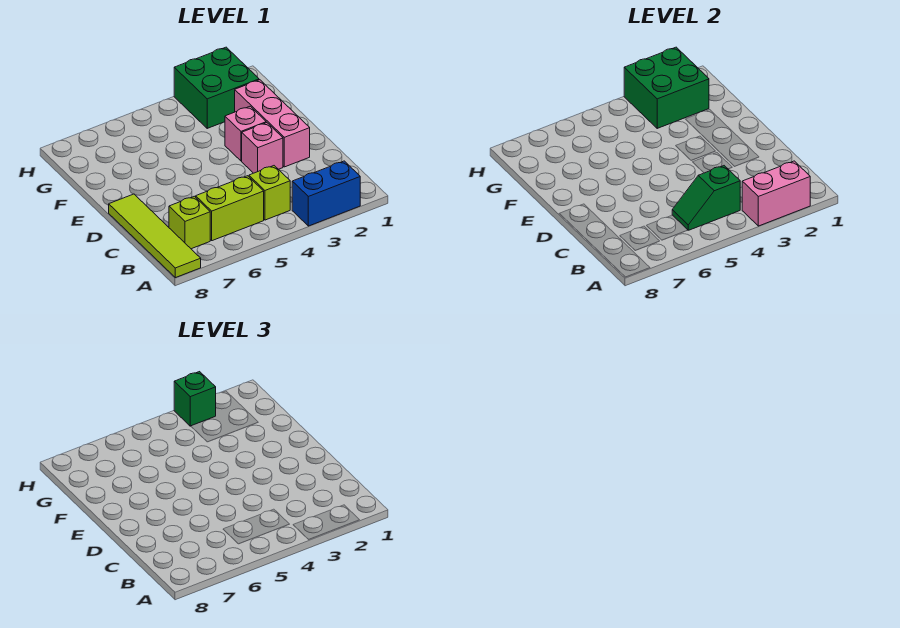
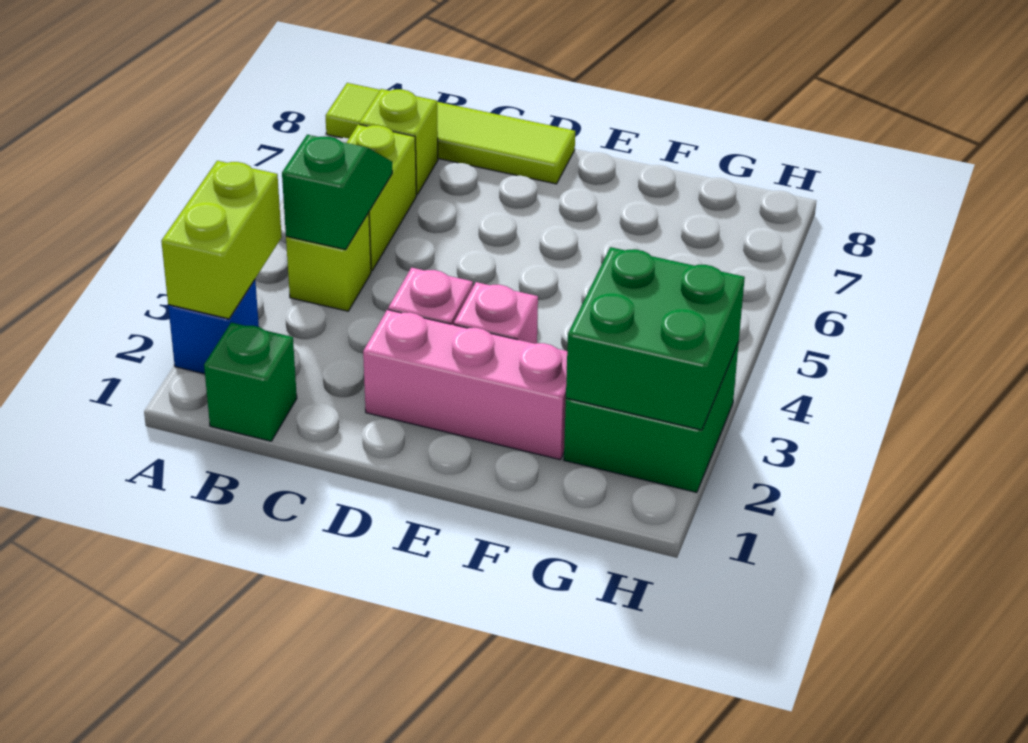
blue 1x2 brick [292,161,360,226] -> blue 1x1 brick [168,280,259,374]
pink 1x2 brick [742,161,810,226] -> lime 1x2 brick [161,161,282,319]
green 1x1 brick [174,372,216,426] -> green 1x1 brick moved to [204,323,297,441]

